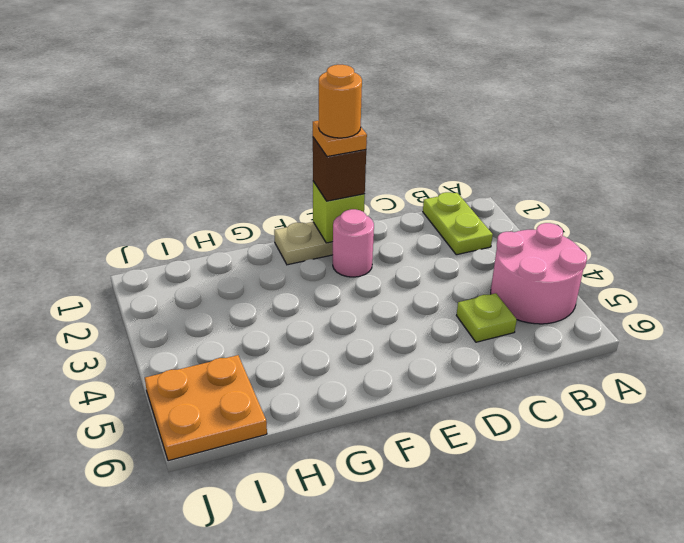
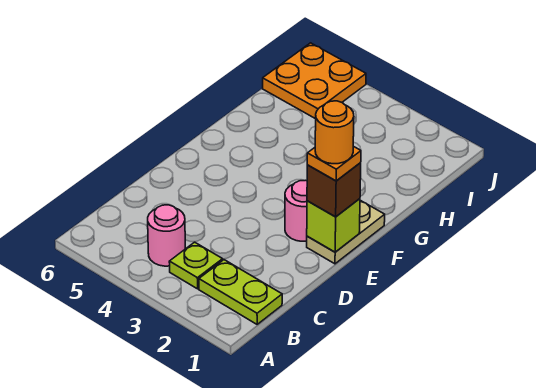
pink 2x2 round brick [491,223,587,324] -> pink 1x1 round brick [148,205,185,266]
lime 1x1 plate [456,293,517,342] -> lime 1x1 plate moved to [169,242,223,289]

